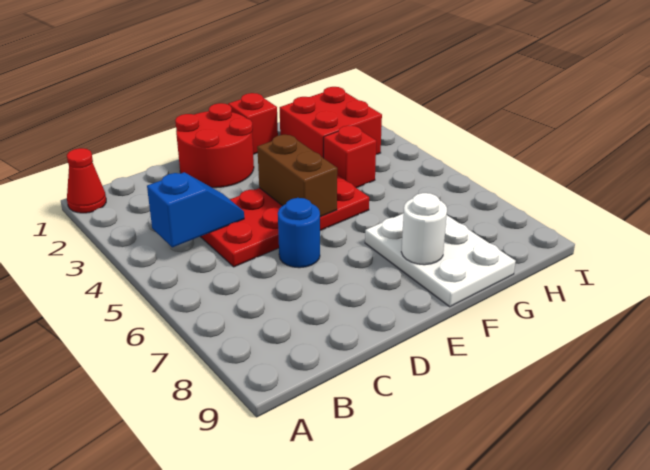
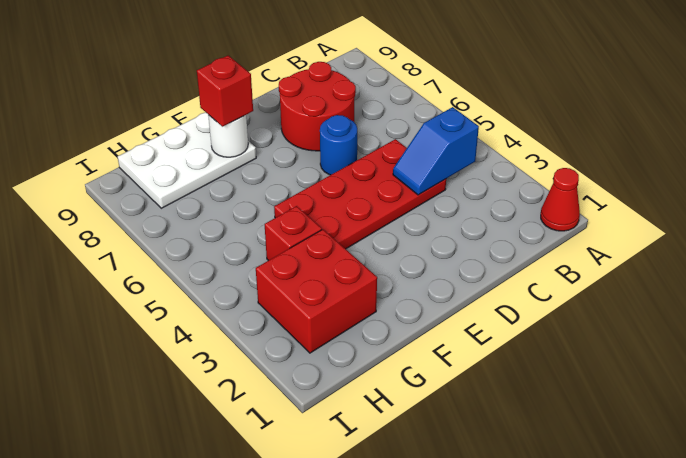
red 2x2 round brick [175,103,254,188] -> red 2x2 round brick moved to [279,62,356,151]
brown 1x2 brick [257,135,337,217] -> none
red 1x1 brick [228,93,278,154] -> red 1x1 brick moved to [197,56,253,127]
white 2x3 plate [365,213,516,307] -> white 2x3 plate turned to [118,112,256,208]

